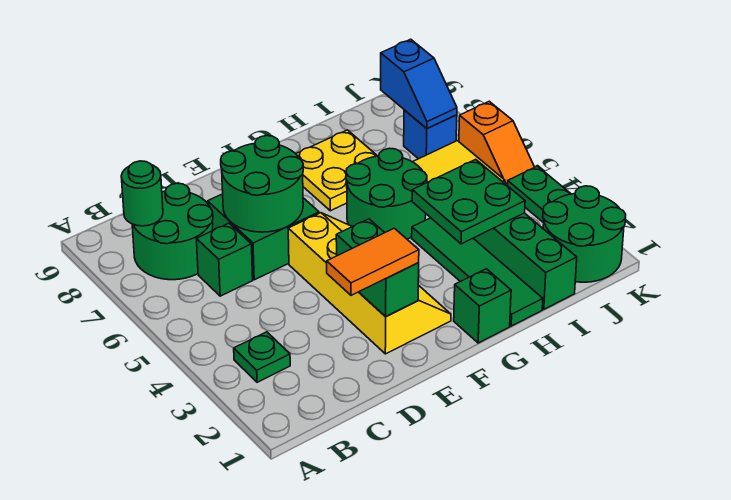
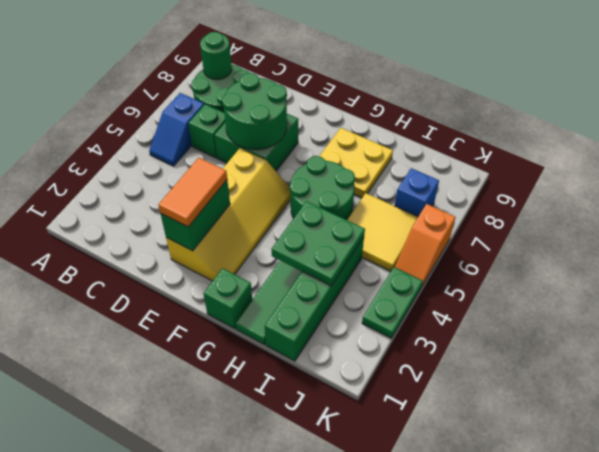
green 1x1 plate [234,332,290,382] -> none
orange 1x2 tile [327,228,419,295] -> orange 1x2 tile turned to [158,158,227,227]
green 2x2 round brick [543,186,626,282] -> none
blue 1x2 slope [381,39,457,128] -> blue 1x2 slope moved to [149,93,204,166]

